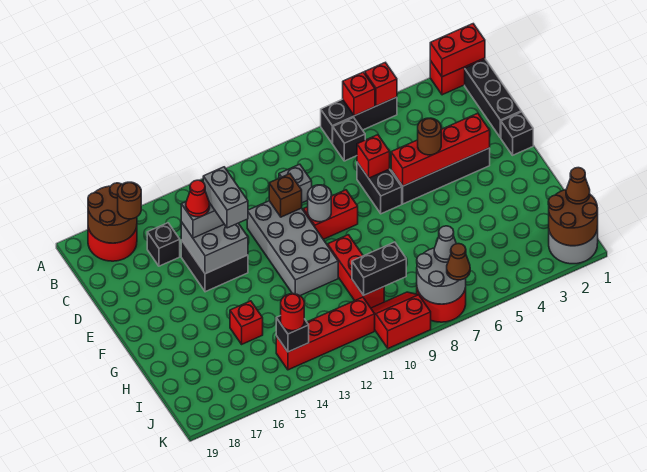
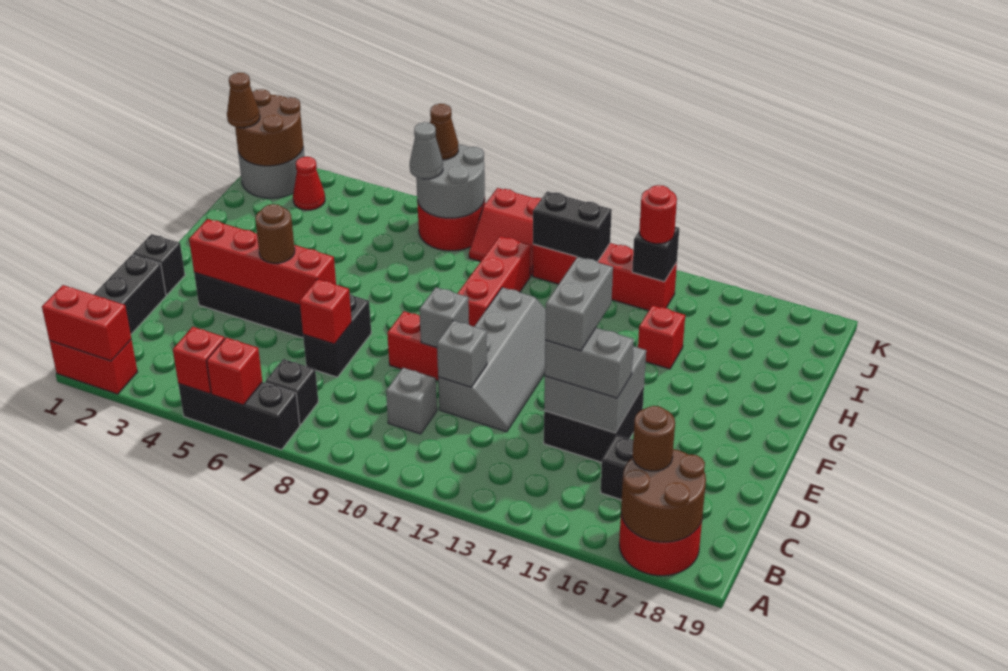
grey 2x4 brick [247,201,338,296] -> grey 2x4 slope [438,287,546,432]
brown 1x1 brick [269,174,302,217] -> grey 1x1 brick [437,320,487,387]
red 1x1 cone [186,180,210,217] -> red 1x1 cone moved to [293,157,325,210]
grey 1x1 round brick [308,185,331,222] -> grey 1x1 brick [419,287,469,348]
black 1x2 brick [352,242,406,295] -> black 1x2 brick moved to [533,191,612,262]

